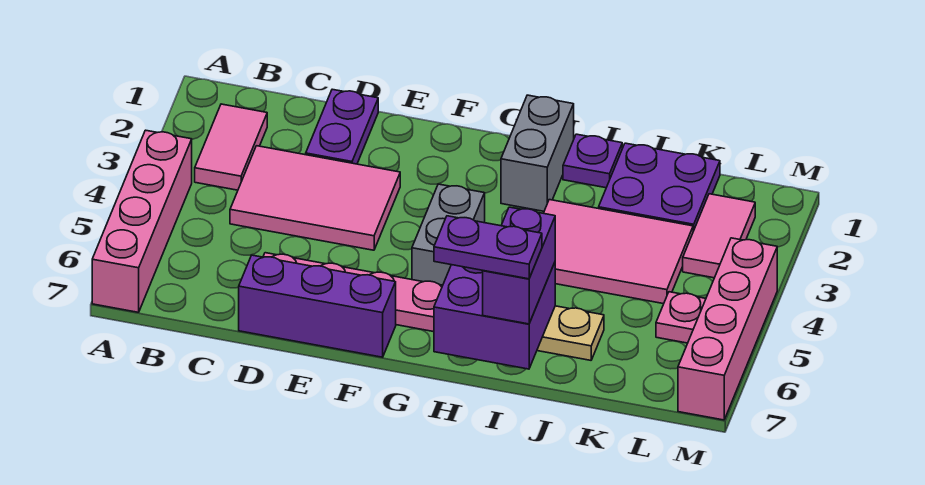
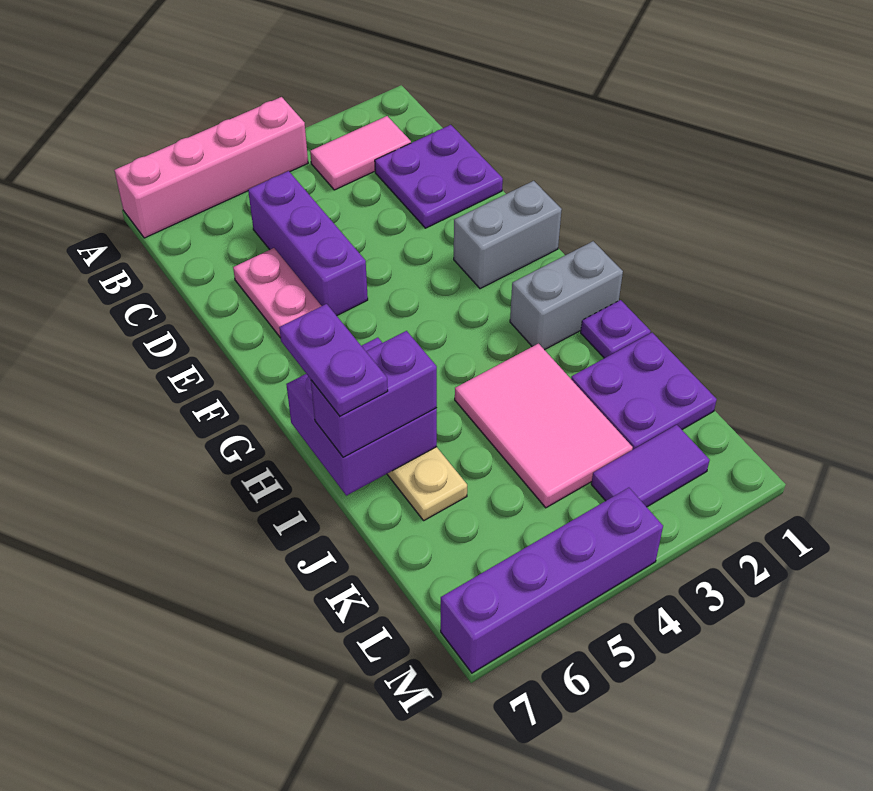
pink 2x3 tile [230,146,400,250] -> none
purple 1x2 plate [306,89,378,164] -> purple 2x2 plate [375,125,503,228]
purple 1x3 brick [239,255,396,357] -> purple 1x3 brick moved to [248,171,368,316]
grey 1x2 brick [412,184,485,285] -> grey 1x2 brick moved to [454,181,562,289]
pink 1x2 tile [683,194,755,278] -> purple 1x2 tile [591,425,710,507]
pink 1x1 plate [656,292,706,343] -> none
pink 1x4 brick [678,238,777,420] -> purple 1x4 brick [441,488,663,673]

